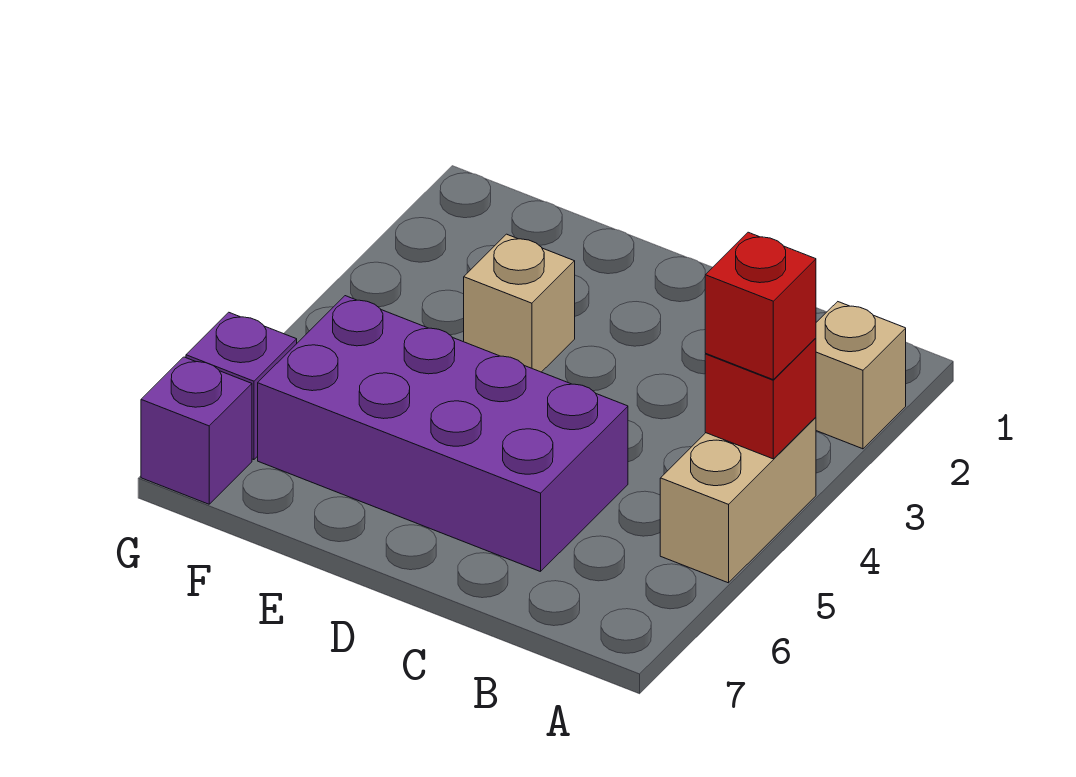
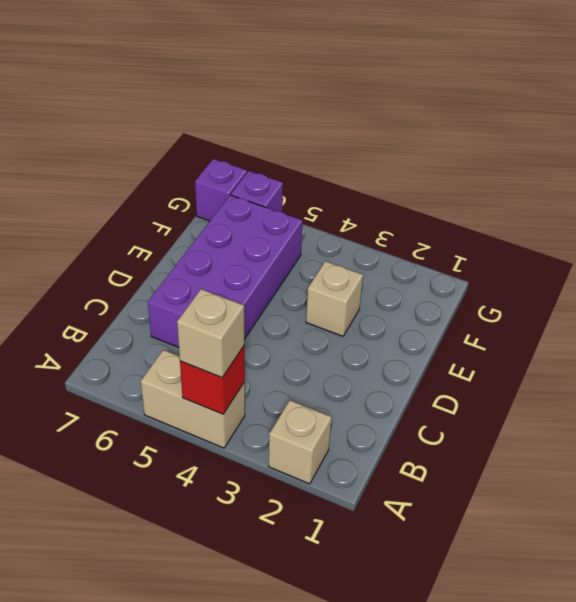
red 1x1 brick [705,232,816,379] -> tan 1x1 brick [177,289,244,377]

